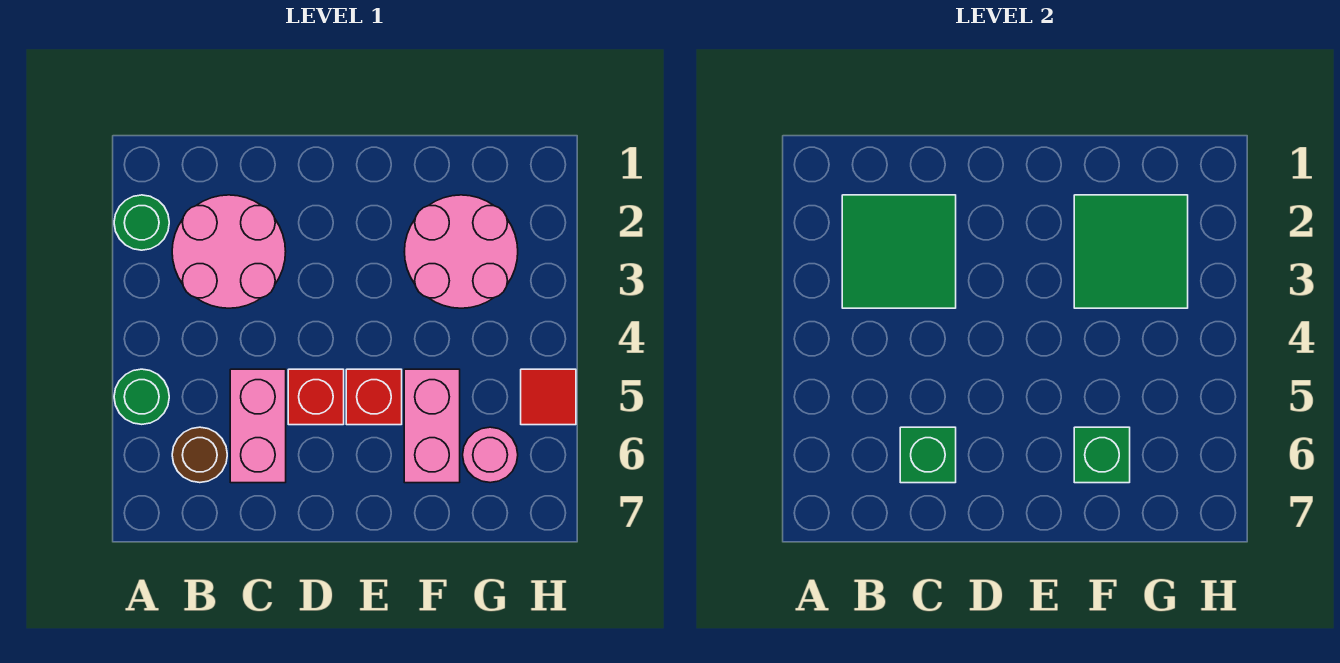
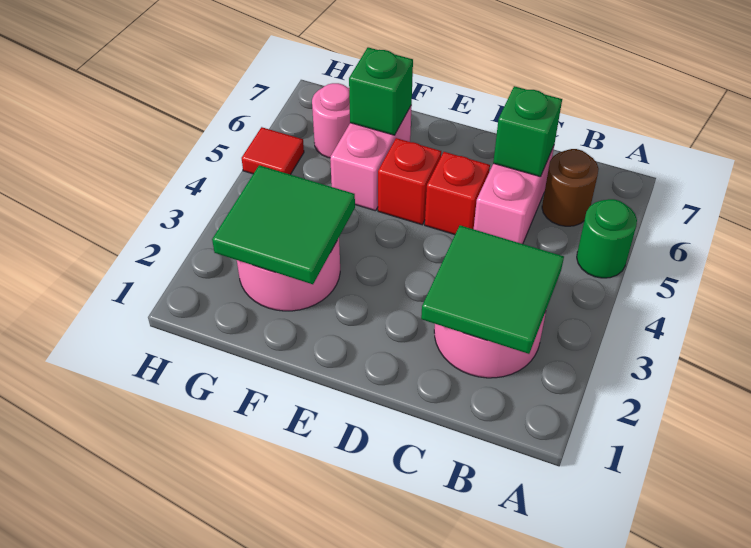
green 1x1 round brick [114,195,169,250] -> none

